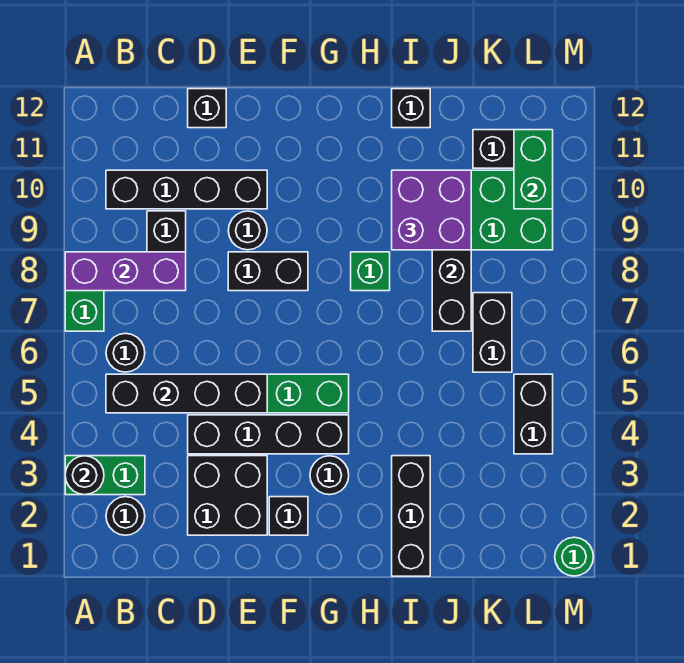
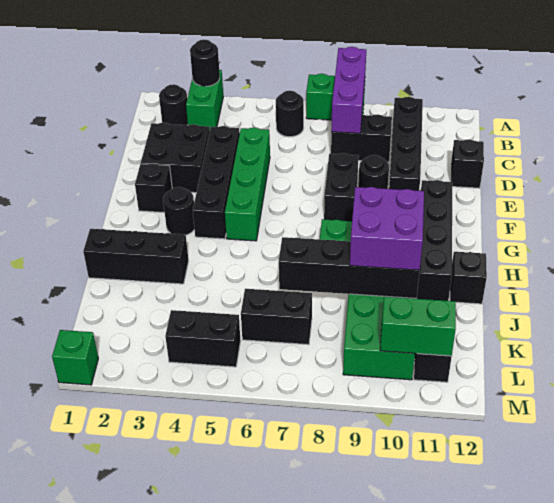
black 1x4 brick [106,374,267,413] -> black 1x4 brick moved to [417,180,452,301]
green 1x1 round brick [555,537,594,576] -> green 1x1 brick [52,330,98,385]

